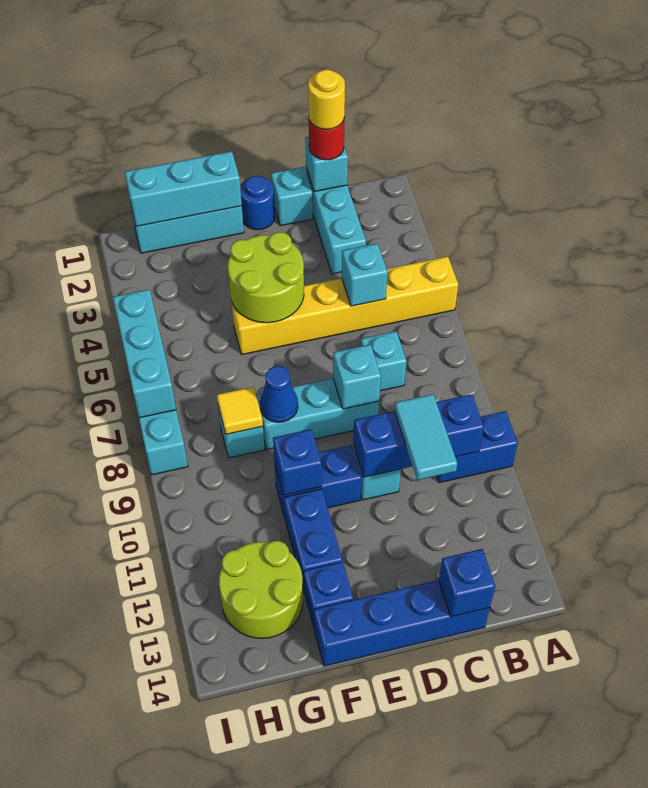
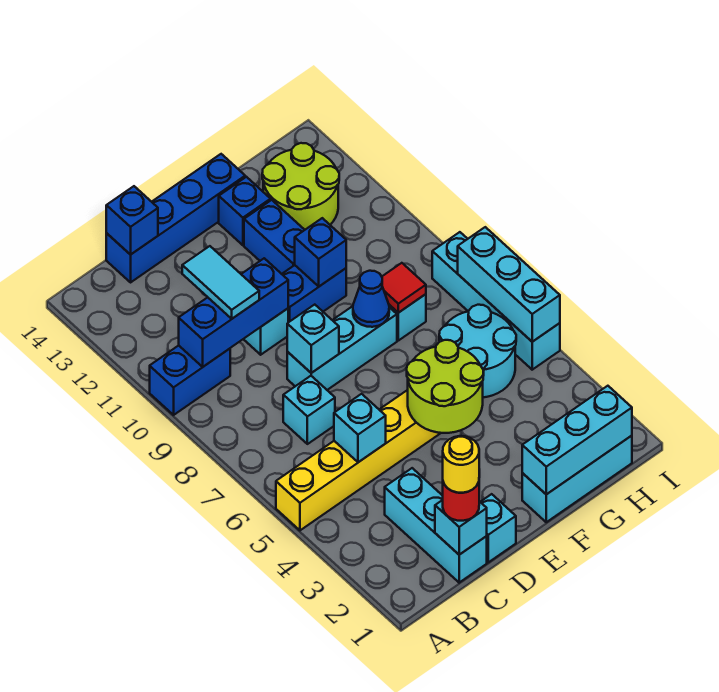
blue 1x1 round brick [240,176,275,230] -> none
none -> cyan 2x2 round brick [439,305,516,397]
yellow 1x1 tile [217,387,263,434] -> red 1x1 tile [382,263,426,313]

